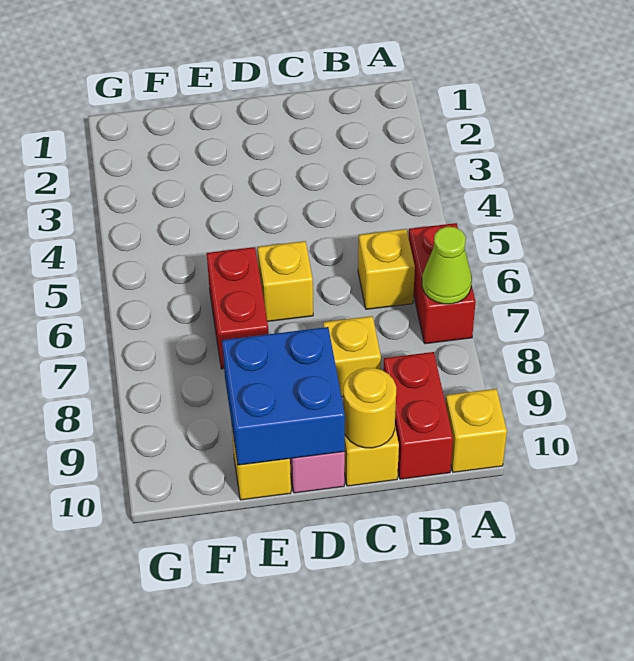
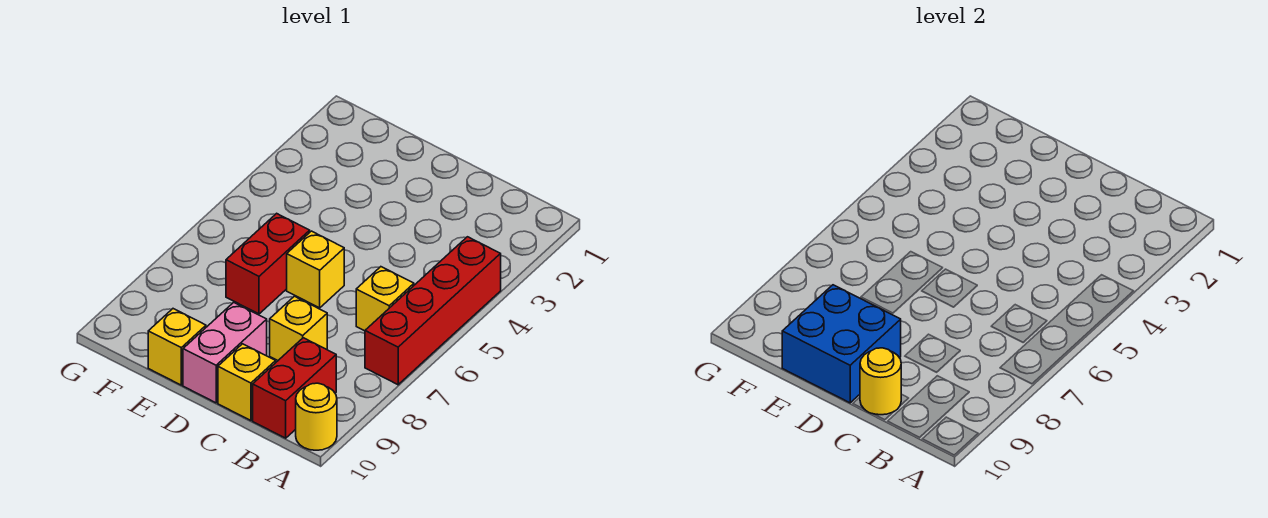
red 1x2 brick [409,223,476,344] -> red 1x4 brick [365,237,501,385]
lime 1x1 cone [422,227,472,304] -> none
yellow 1x1 brick [445,389,507,472] -> yellow 1x1 round brick [296,383,337,450]

